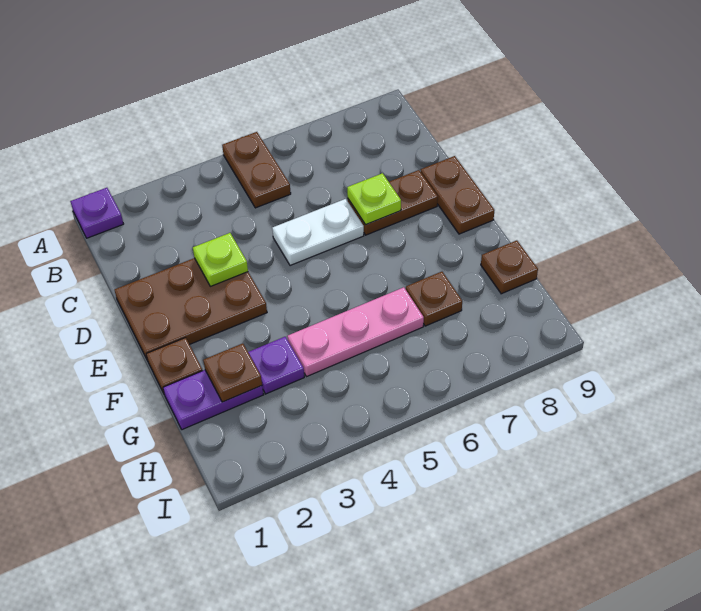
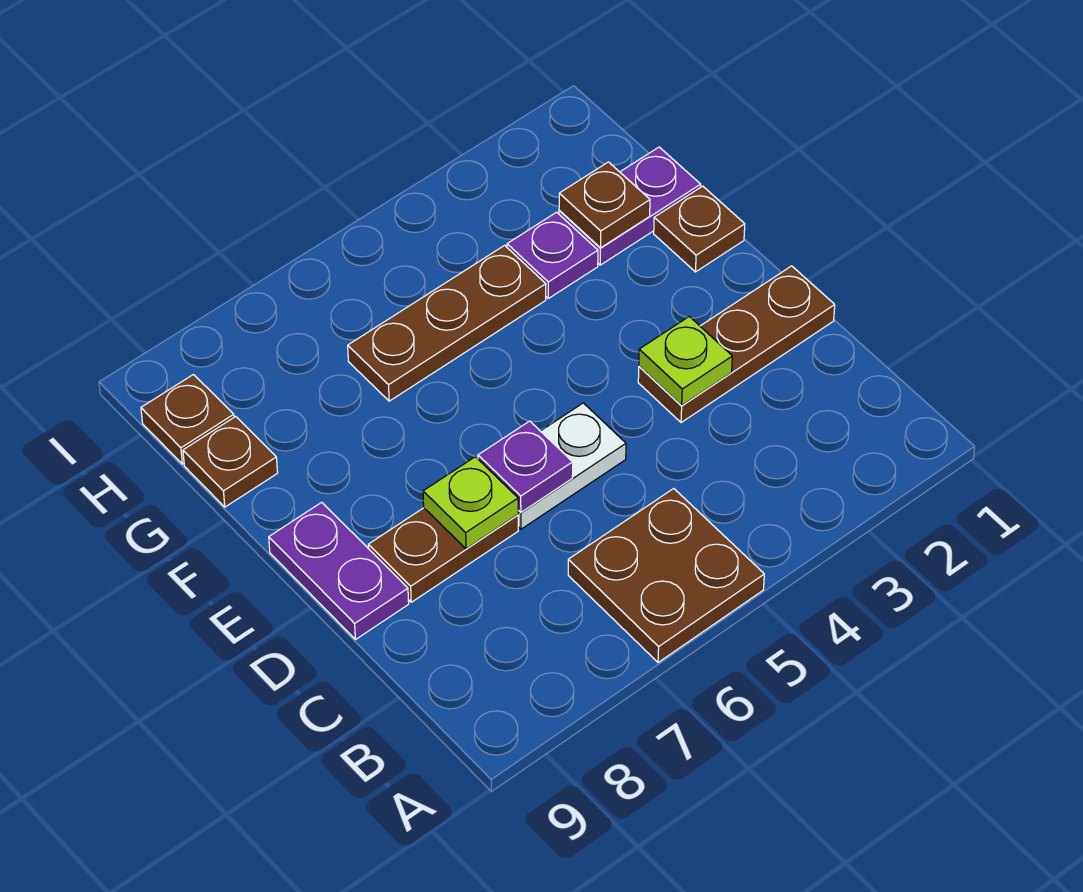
purple 1x1 plate [70,188,123,238] -> purple 1x1 plate moved to [478,421,573,512]
brown 1x2 plate [222,132,291,208] -> brown 2x2 plate [568,489,764,662]
brown 2x3 plate [115,258,267,361] -> brown 1x3 plate [638,266,835,422]
brown 1x2 plate [421,156,495,234] -> purple 1x2 plate [269,502,409,640]
pink 1x3 plate [287,287,424,377] -> brown 1x3 plate [348,245,546,401]
brown 1x1 plate [406,272,462,326] -> brown 1x1 plate moved to [141,375,234,464]

